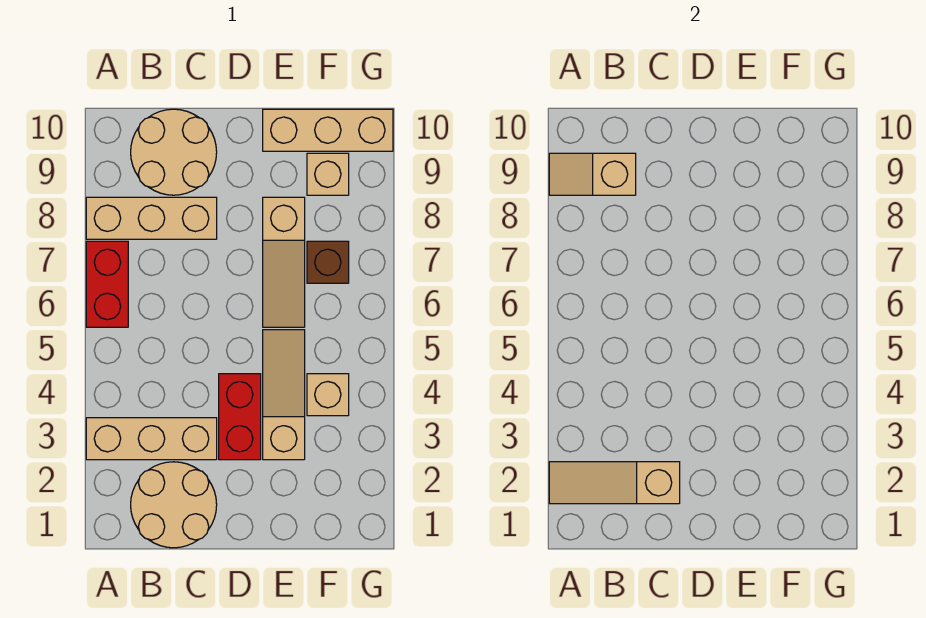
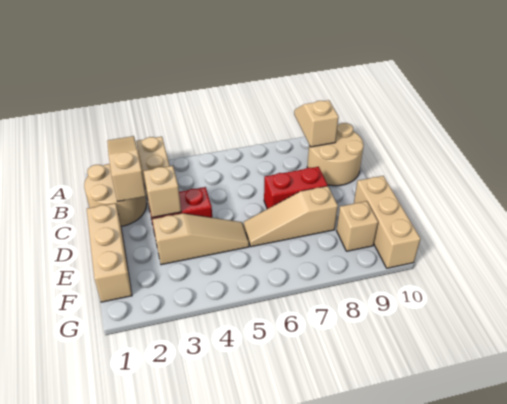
red 1x2 brick [86,241,128,327] -> red 1x2 brick moved to [264,167,328,209]
tan 1x3 brick [86,197,217,239] -> tan 1x3 brick moved to [87,203,132,302]
tan 1x1 brick [307,374,349,416] -> tan 1x1 brick moved to [144,166,181,217]
brown 1x1 brick [307,241,349,283] -> none

